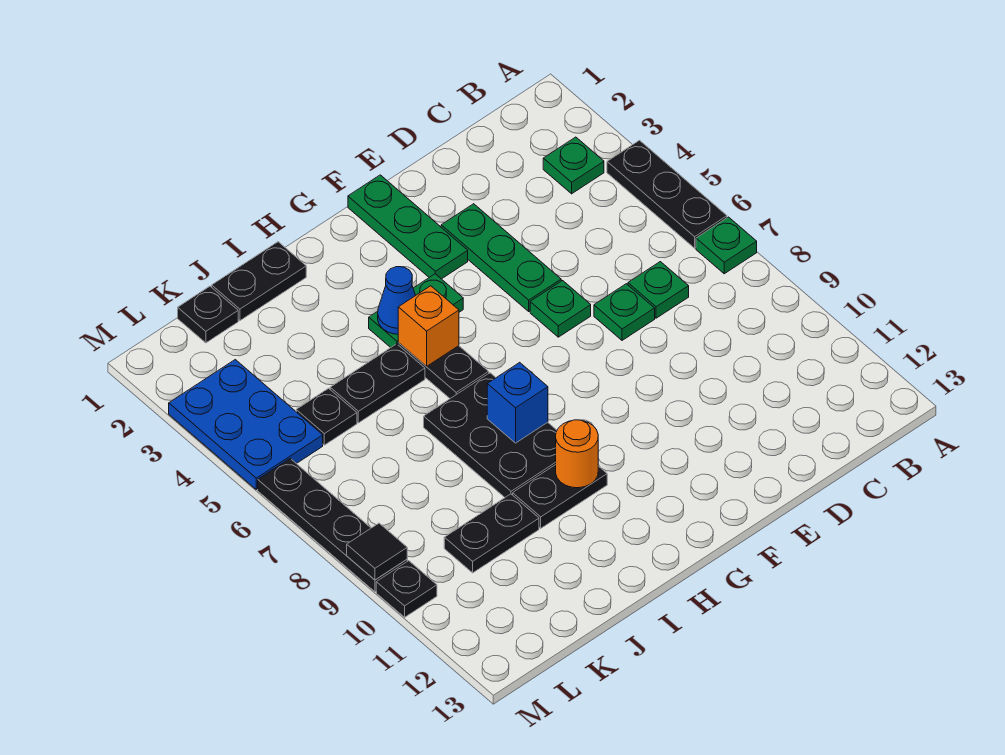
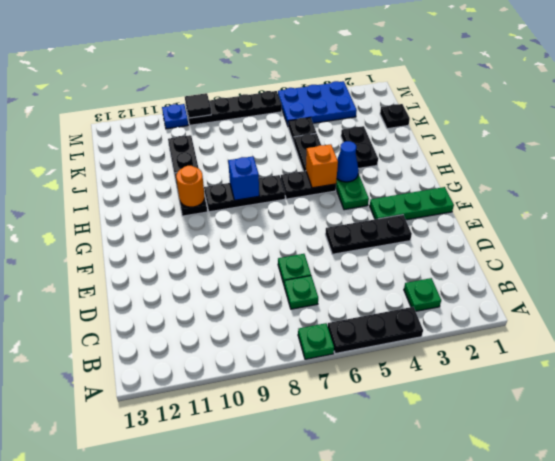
green 1x3 plate [441,204,561,311] -> black 1x3 plate [325,215,412,254]
green 1x1 plate [530,281,591,337] -> none
black 2x3 plate [424,373,557,497] -> black 1x3 plate [204,175,285,212]
black 1x2 plate [212,242,306,321] -> black 1x2 plate moved to [341,126,378,168]
black 1x1 plate [376,561,437,617] -> blue 1x1 plate [162,104,188,129]

